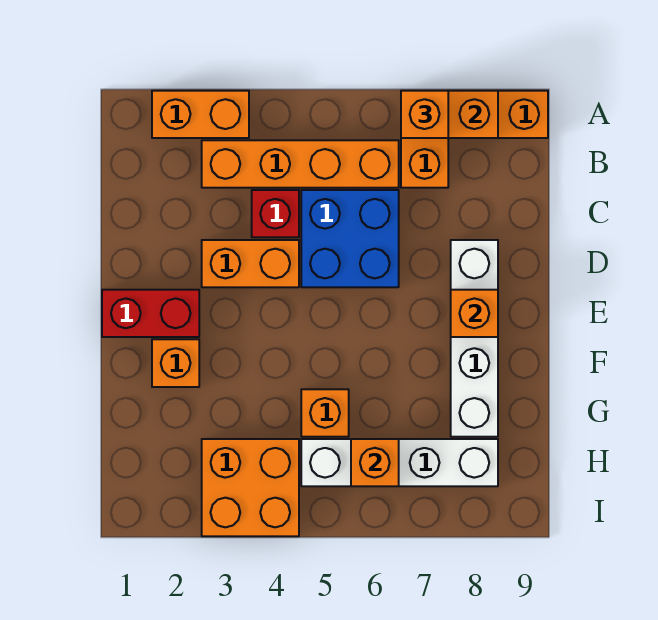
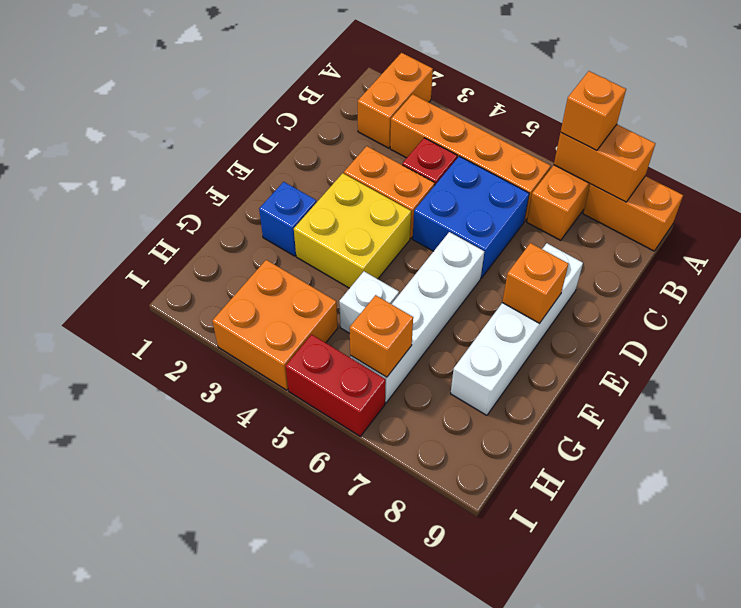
orange 1x2 brick [152,91,249,138] -> orange 1x2 brick turned to [358,53,433,148]
red 1x2 brick [102,290,199,337] -> red 1x2 brick moved to [285,334,386,436]
none -> yellow 2x2 brick [294,173,411,288]
orange 1x1 brick [152,339,199,387] -> blue 1x1 brick [259,182,316,256]
orange 1x1 brick [301,389,349,437] -> white 1x1 brick [339,271,399,333]
white 1x4 brick [301,439,498,486] -> white 1x4 brick turned to [350,232,484,403]

